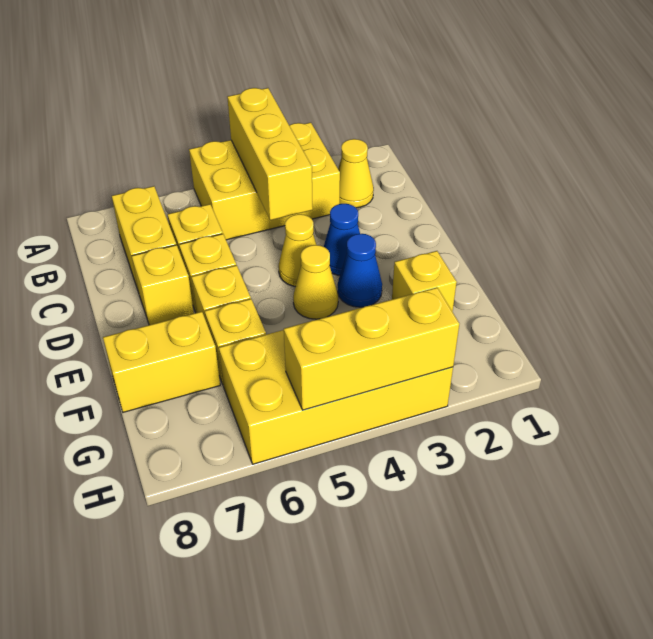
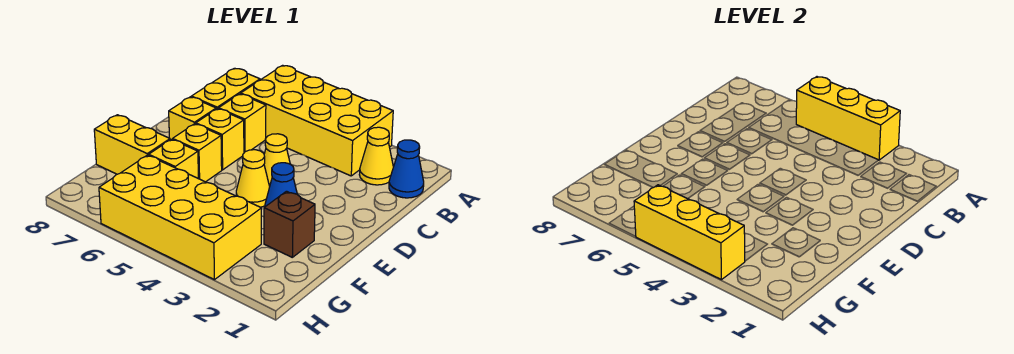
yellow 2x3 brick [189,123,340,240] -> yellow 2x4 brick [241,65,393,176]
yellow 1x3 brick [227,88,313,220] -> yellow 1x3 brick turned to [796,77,900,160]
blue 1x1 cone [324,204,360,275] -> blue 1x1 cone moved to [389,140,424,198]
yellow 1x1 brick [392,251,457,312] -> brown 1x1 brick [264,191,315,257]

